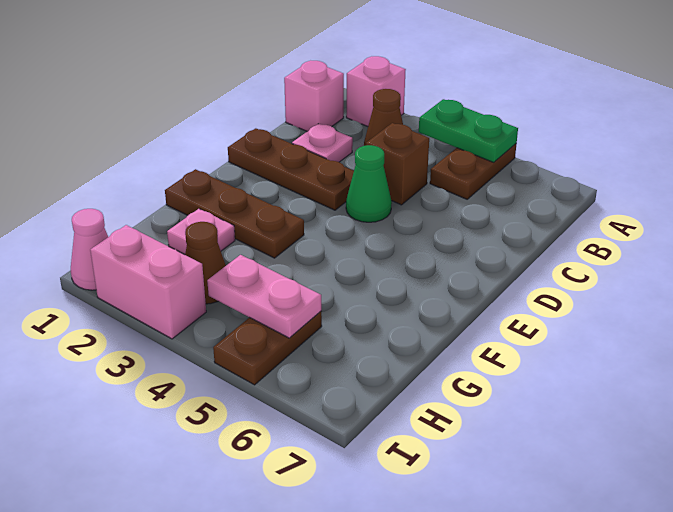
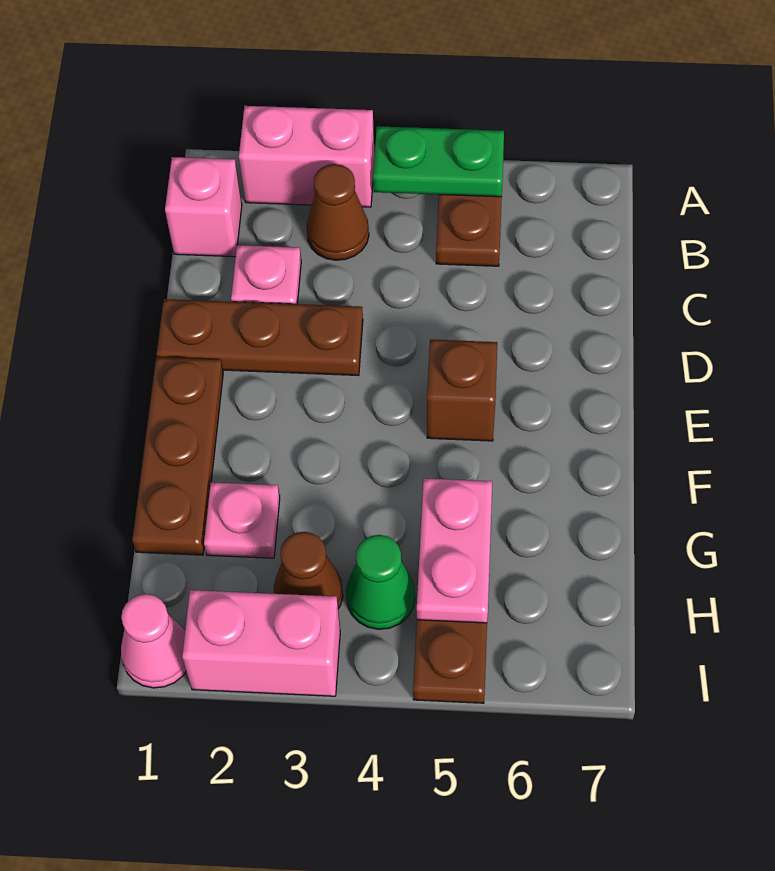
pink 1x1 brick [346,56,406,126] -> pink 1x2 brick [239,106,375,207]
brown 1x1 brick [366,123,429,205] -> brown 1x1 brick moved to [427,339,497,441]
green 1x1 cone [346,145,392,222] -> green 1x1 cone moved to [346,535,415,629]
brown 1x3 plate [165,169,304,258] -> brown 1x3 plate turned to [132,357,223,555]
pink 1x2 plate [207,255,321,338] -> pink 1x2 plate turned to [417,478,492,623]

